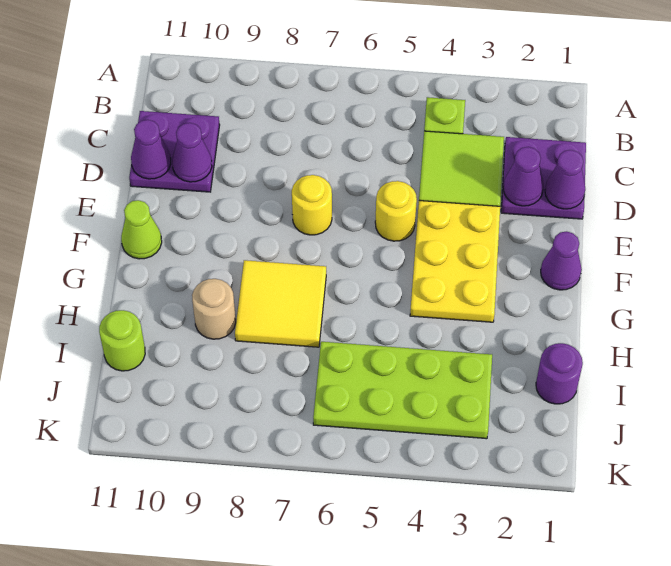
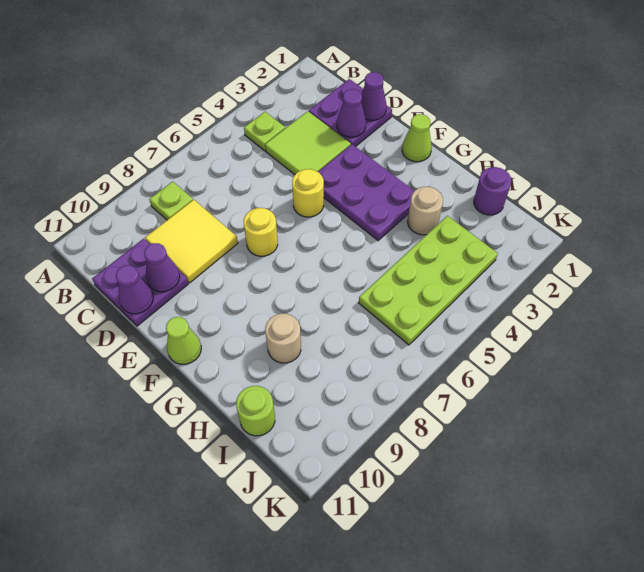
none -> lime 1x1 plate [149,181,193,220]
yellow 2x3 plate [410,201,500,322] -> purple 2x3 plate [318,144,414,241]
purple 1x1 cone [541,231,582,290] -> lime 1x1 cone [402,114,432,162]
yellow 2x2 tile [235,260,326,347] -> yellow 2x2 tile moved to [145,200,238,283]
none -> tan 1x1 round brick [408,187,443,235]

